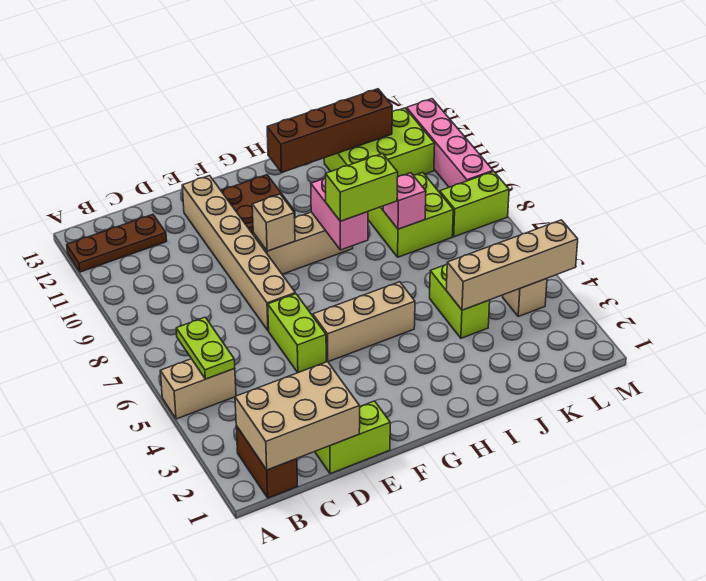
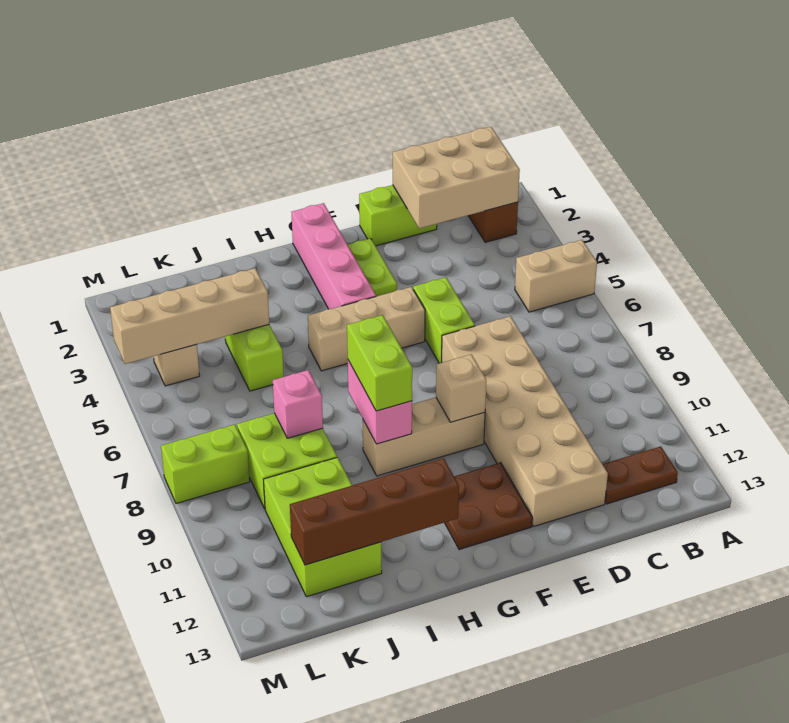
brown 1x3 plate [67,214,167,272] -> brown 1x2 plate [603,446,678,504]
lime 1x2 plate [176,317,235,379] -> lime 1x2 plate moved to [347,238,397,296]
tan 1x6 brick [182,176,295,331] -> tan 2x6 brick [442,316,608,527]
lime 1x2 brick [326,154,398,221] -> lime 1x2 brick turned to [347,315,412,411]
lime 2x3 brick [324,108,435,177] -> lime 2x3 brick turned to [264,457,382,597]
pink 1x4 brick [407,99,493,187] -> pink 1x4 brick moved to [291,203,376,309]

